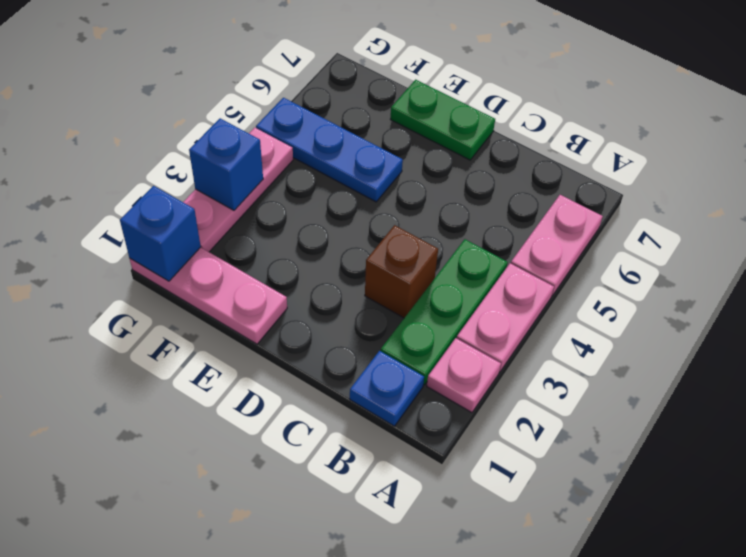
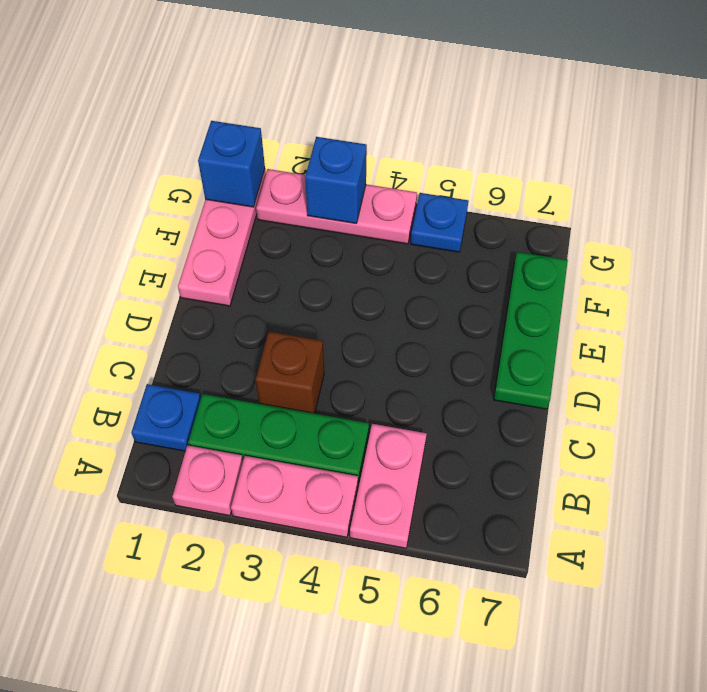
pink 1x2 plate [511,195,603,296] -> pink 1x2 plate turned to [350,424,427,548]
green 1x2 plate [390,80,495,160] -> green 1x3 plate [494,252,568,409]
blue 1x3 plate [256,98,403,202] -> blue 1x1 plate [411,193,469,252]

